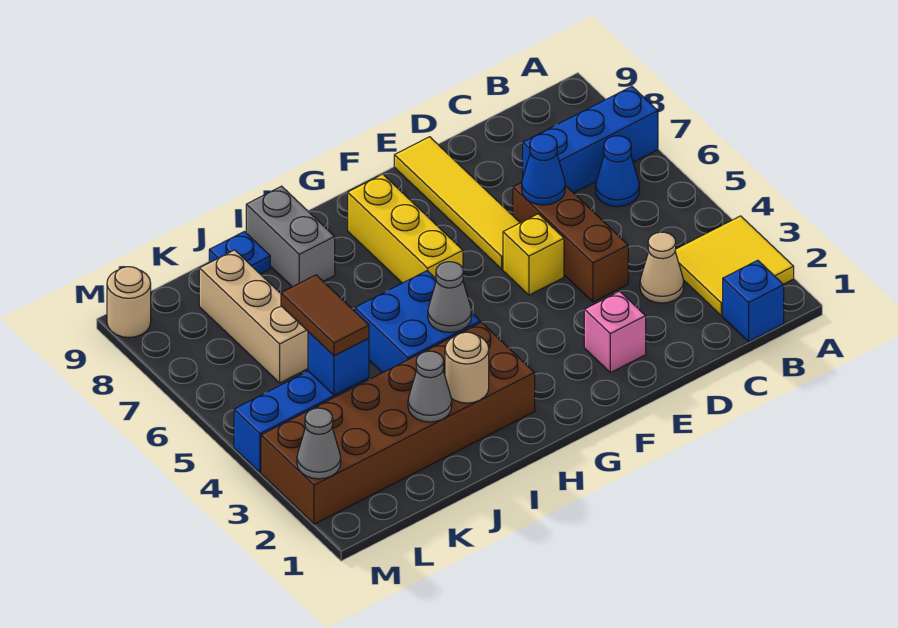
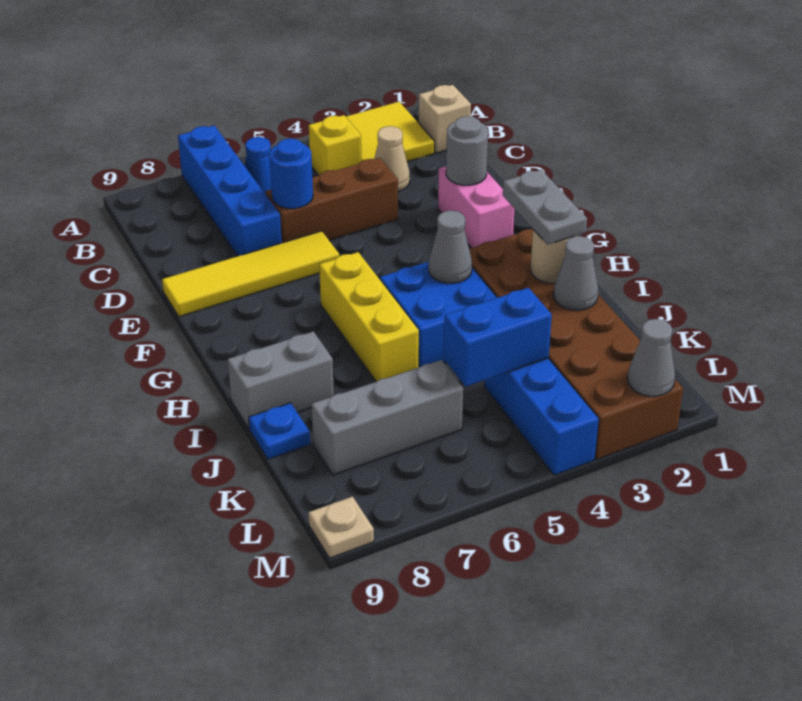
blue 1x3 brick [523,86,658,193] -> blue 1x4 brick [178,125,282,256]
blue 1x1 brick [723,260,784,342] -> tan 1x1 brick [419,85,471,153]
blue 1x1 cone [522,134,565,205] -> blue 1x1 round brick [269,138,313,209]
pink 1x1 brick [584,291,646,373] -> pink 1x2 brick [438,166,514,248]
none -> grey 1x1 round brick [446,116,488,185]
yellow 1x1 brick [503,214,564,295] -> yellow 1x1 brick moved to [309,115,361,175]
yellow 1x3 brick [348,174,463,283] -> yellow 1x3 brick turned to [319,252,419,382]
none -> grey 1x2 plate [503,170,587,245]
blue 1x1 brick [308,332,369,395] -> blue 1x2 brick [444,288,552,387]
brown 1x2 tile [281,275,369,356] -> none
tan 1x3 brick [199,250,308,383] -> grey 1x3 brick [312,360,463,475]
tan 1x1 round brick [107,267,151,338] -> tan 1x1 plate [309,497,374,558]

